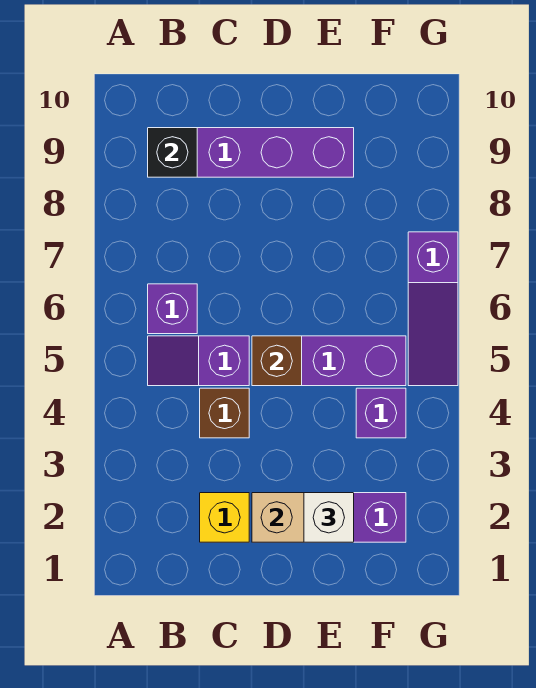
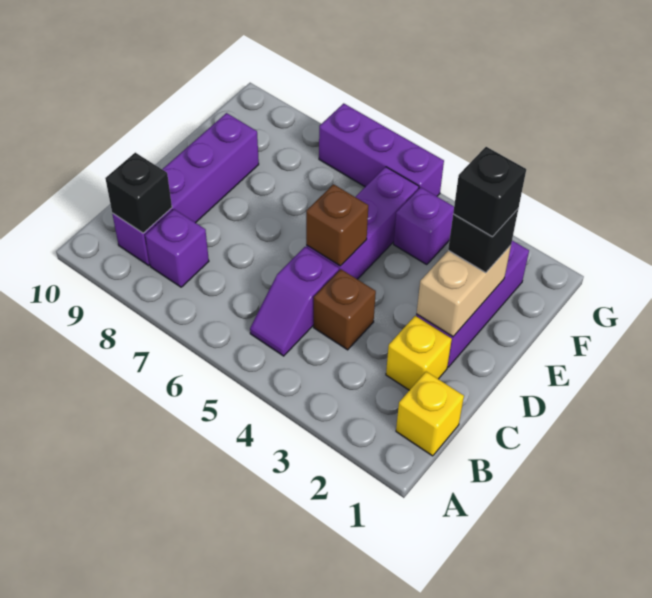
none -> yellow 1x1 brick [396,372,464,456]
purple 1x1 brick [148,284,197,334] -> purple 1x1 brick moved to [145,209,209,287]
white 1x1 brick [304,493,354,542] -> black 1x1 brick [448,209,518,273]
none -> black 1x1 brick [453,147,526,237]
purple 1x3 slope [408,232,458,386] -> purple 1x3 brick [319,103,444,196]

